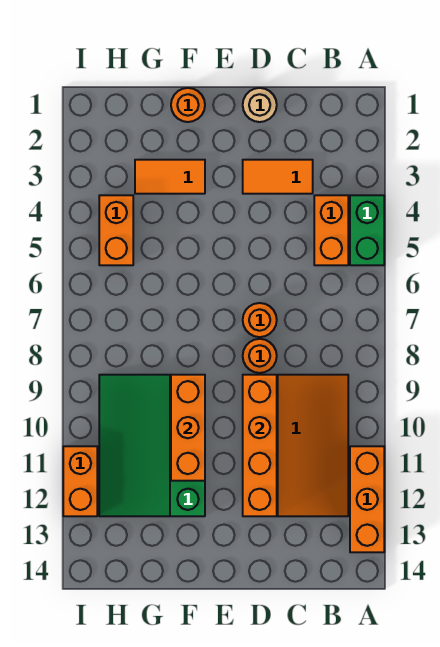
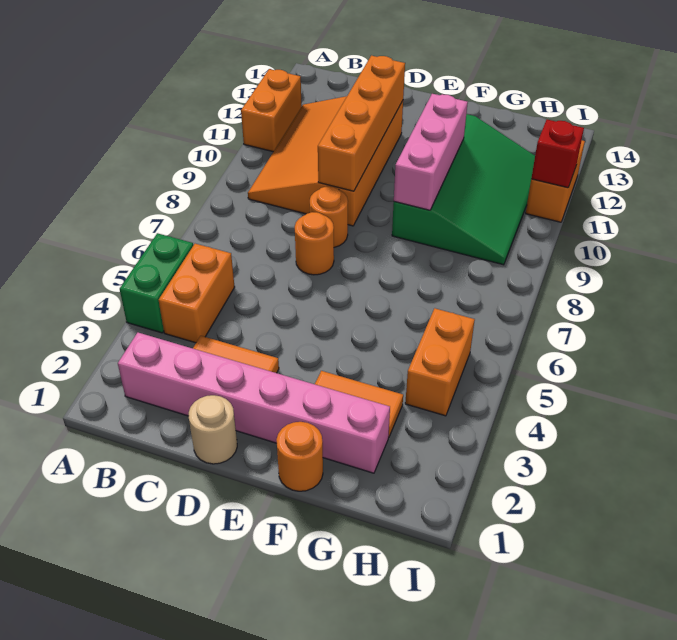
orange 1x3 brick [350,446,384,552] -> orange 1x2 brick [241,69,302,152]
none -> pink 1x6 brick [118,333,390,473]
orange 1x3 brick [171,375,205,481] -> pink 1x3 brick [394,94,468,210]
none -> red 1x1 brick [531,120,584,188]

